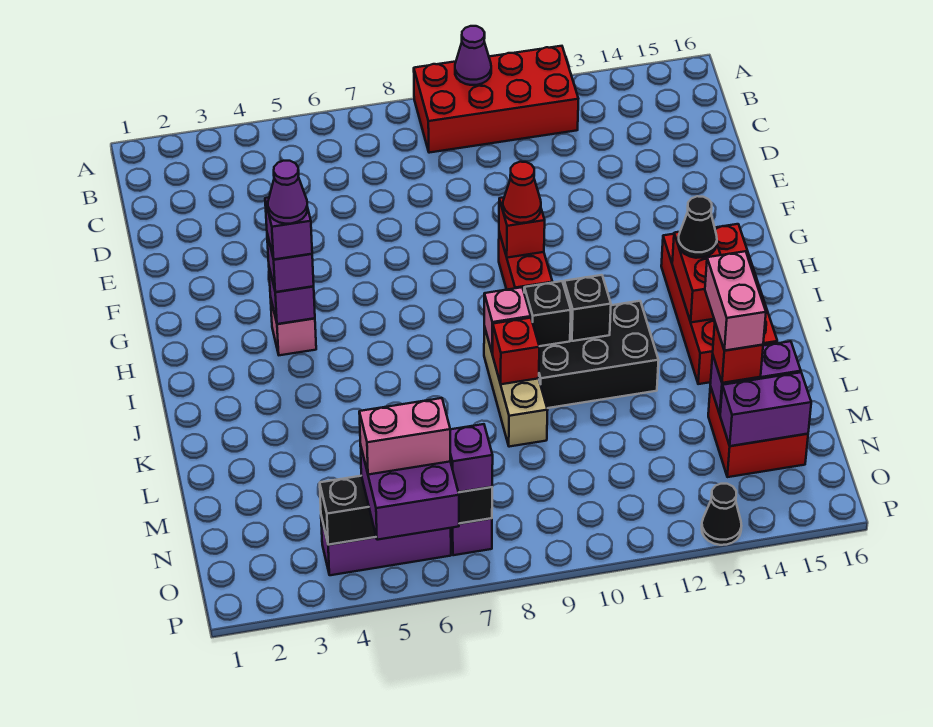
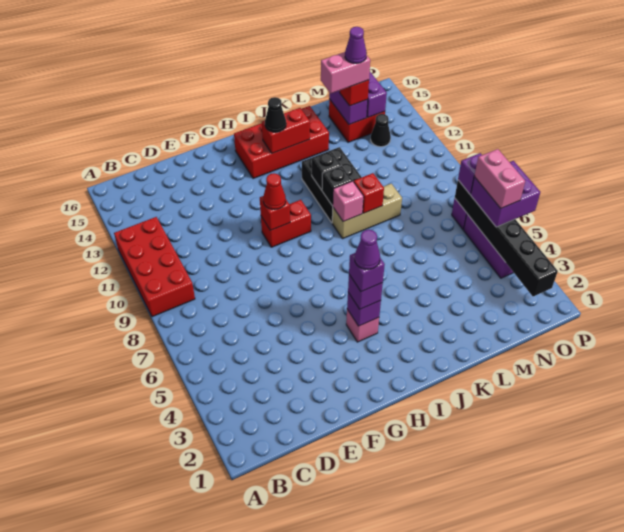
purple 1x1 cone [455,26,491,85] -> purple 1x1 cone moved to [345,27,367,63]
black 1x4 brick [320,476,492,545] -> black 1x6 brick [455,180,558,296]
black 1x1 cone [702,484,741,545] -> black 1x1 cone moved to [371,114,391,147]

